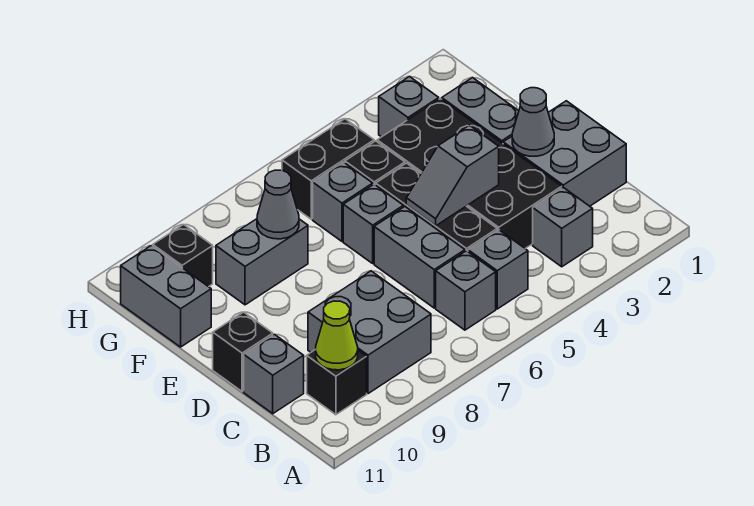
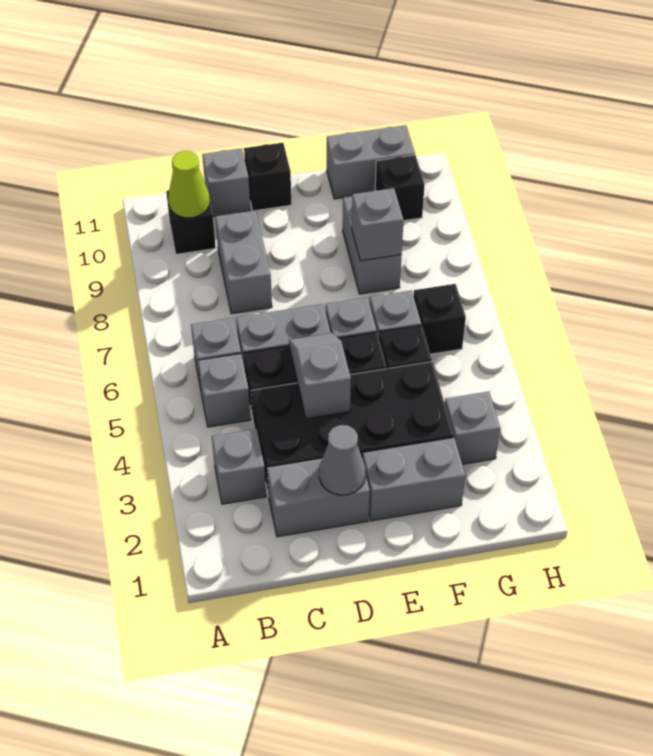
grey 2x2 brick [308,271,431,394] -> grey 1x2 brick [215,210,272,314]
grey 2x2 brick [503,101,626,206] -> grey 1x2 brick [267,459,370,537]
grey 1x1 cone [257,170,299,239] -> grey 1x1 brick [352,188,404,261]
black 1x2 brick [282,119,374,219] -> black 1x1 brick [414,284,466,354]

